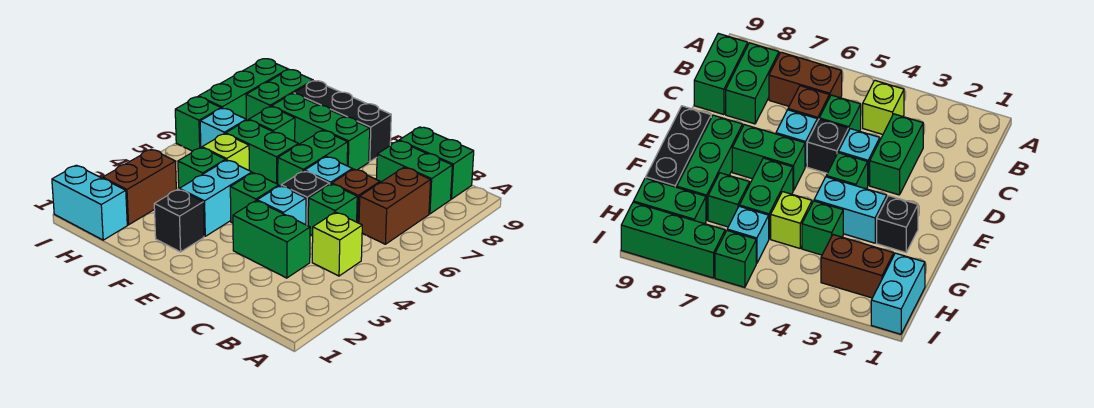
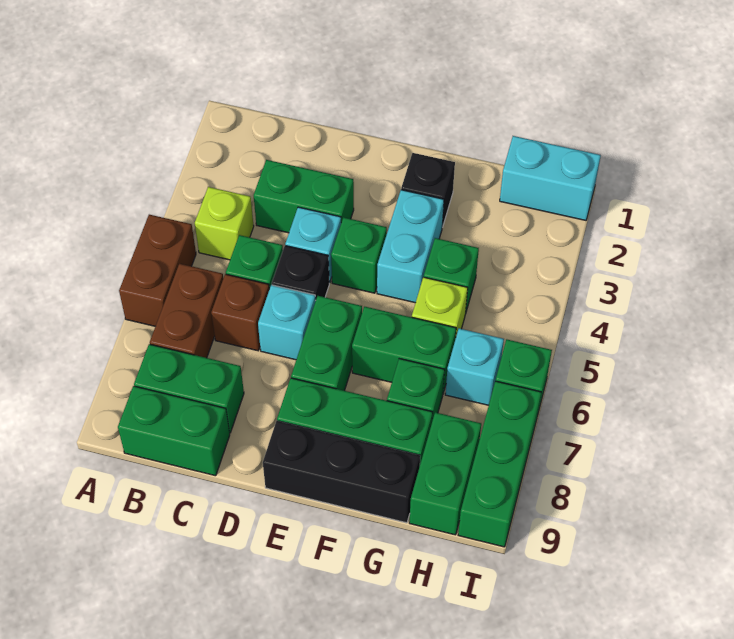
brown 1x2 brick [103,149,176,225] -> brown 1x2 brick moved to [119,215,196,326]

